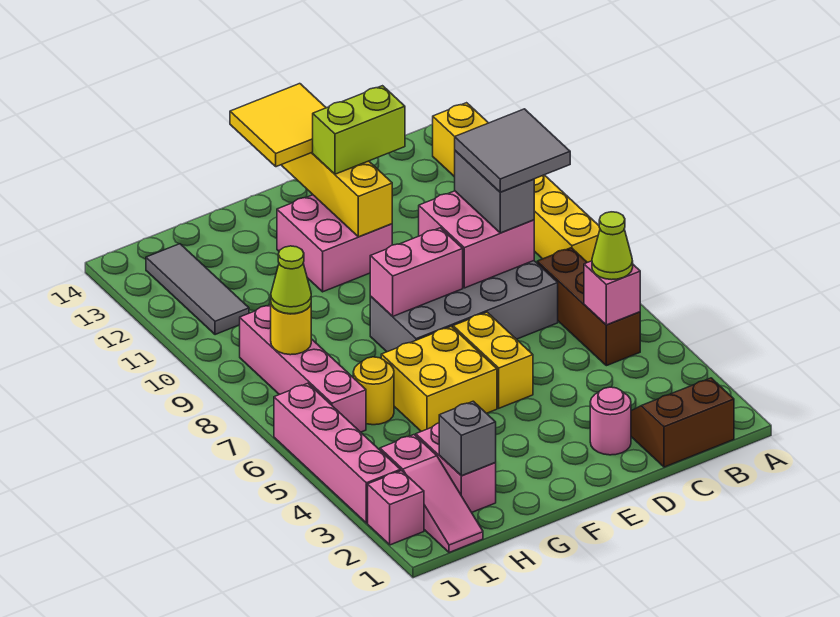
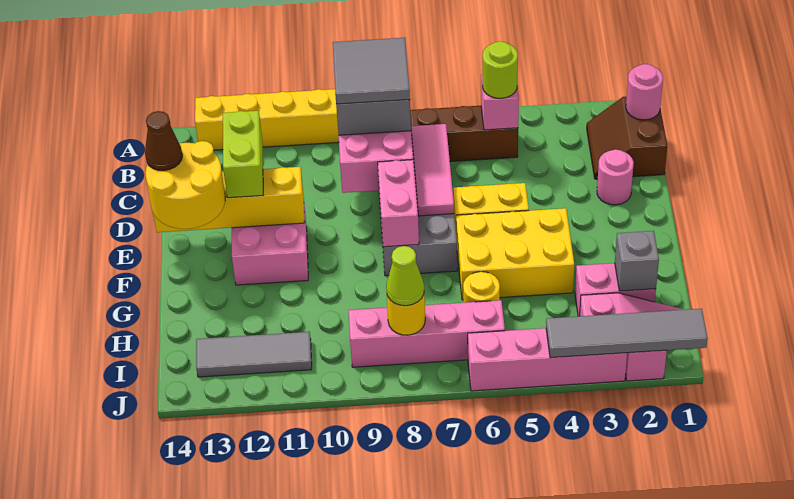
none -> pink 1x1 round brick [626,64,663,120]
lime 1x1 cone [592,212,633,280] -> lime 1x1 round brick [483,41,518,98]
none -> pink 1x3 tile [412,124,454,216]
yellow 2x2 tile [230,84,326,167] -> yellow 2x2 round brick [145,141,225,229]
none -> brown 1x1 cone [145,111,182,171]
yellow 2x2 brick [381,326,497,431] -> yellow 2x3 brick [456,208,574,300]
none -> grey 1x4 tile [546,309,708,358]

